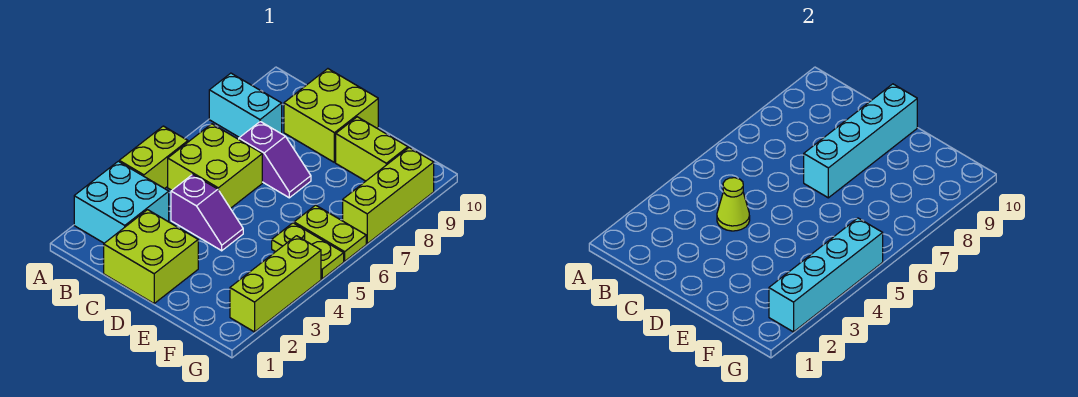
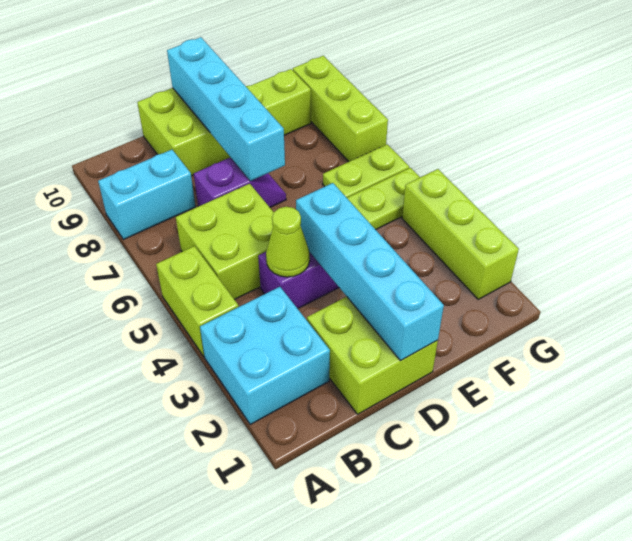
cyan 1x4 brick [769,218,883,332] -> cyan 1x4 brick moved to [296,183,444,361]

